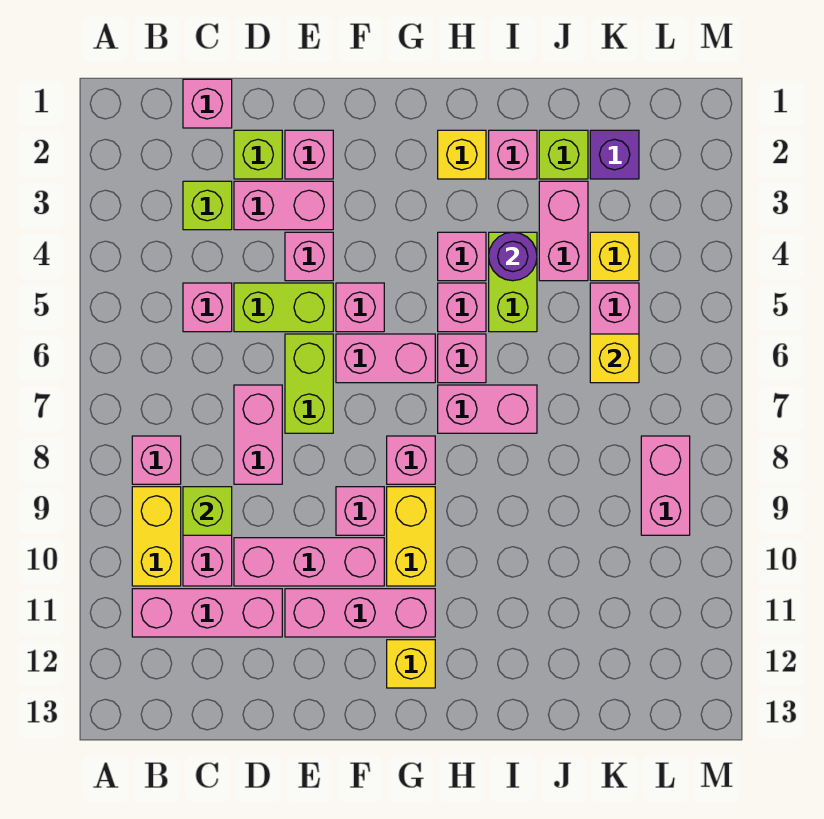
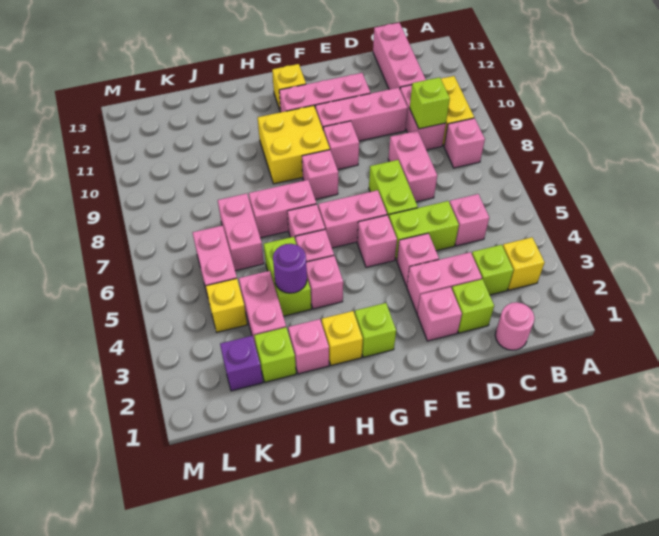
pink 1x3 brick [132,589,282,637] -> pink 1x3 brick turned to [373,23,426,90]
pink 1x1 brick [183,79,232,128] -> pink 1x1 round brick [495,302,534,350]
none -> lime 1x1 brick [355,303,396,357]
yellow 1x2 brick [387,487,435,586] -> yellow 2x2 brick [258,105,330,184]
yellow 1x1 brick [590,334,639,383] -> yellow 1x1 brick moved to [503,237,545,290]
pink 1x2 brick [641,436,690,535] -> pink 1x2 brick moved to [218,193,264,271]

